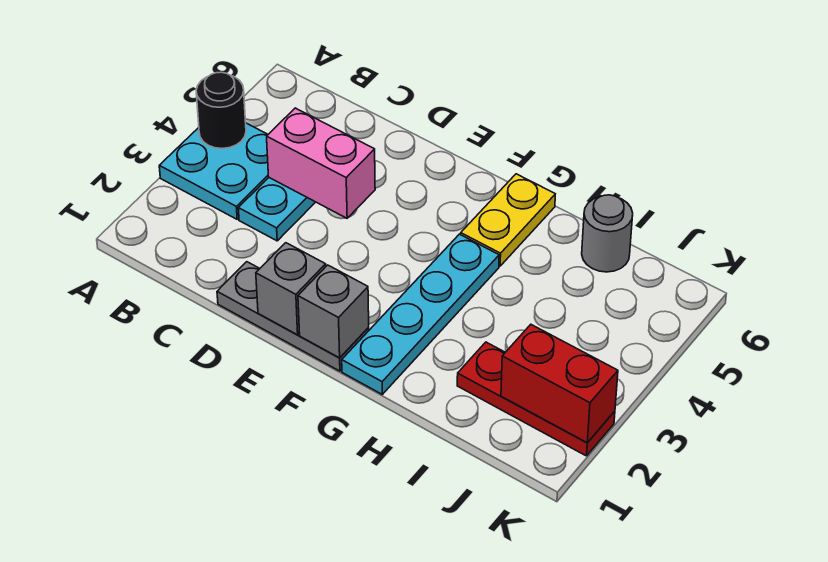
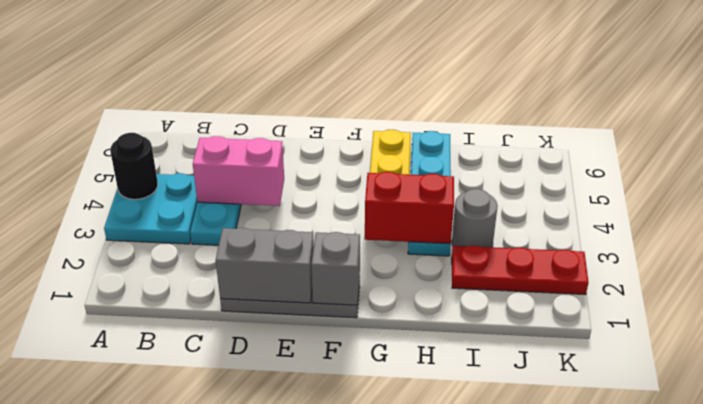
grey 1x1 brick [256,243,326,335] -> grey 1x2 brick [216,228,314,303]
cyan 1x4 plate [342,234,499,394] -> cyan 1x4 plate moved to [408,131,451,256]
grey 1x1 round brick [582,195,633,272] -> grey 1x1 round brick moved to [452,189,498,247]
red 1x2 brick [501,325,618,443] -> red 1x2 brick moved to [365,172,454,244]

